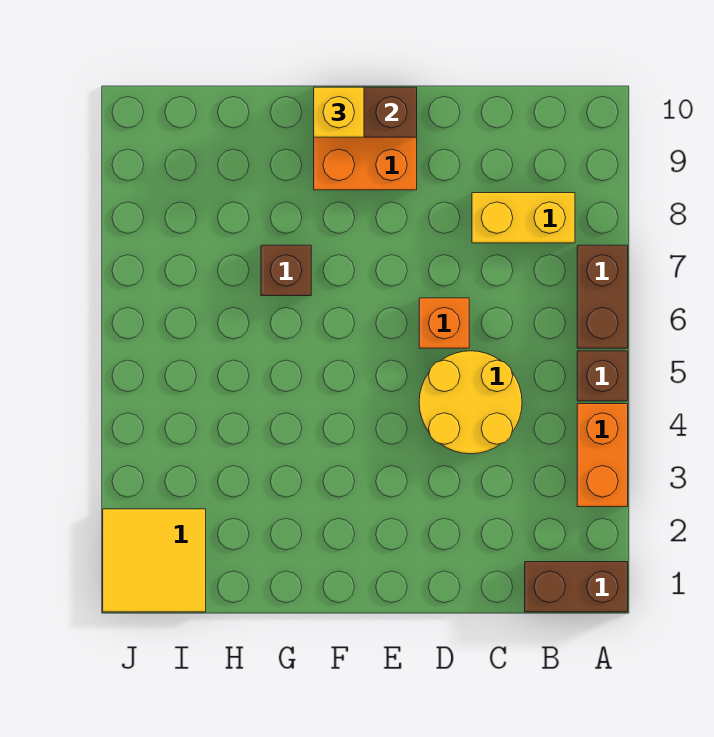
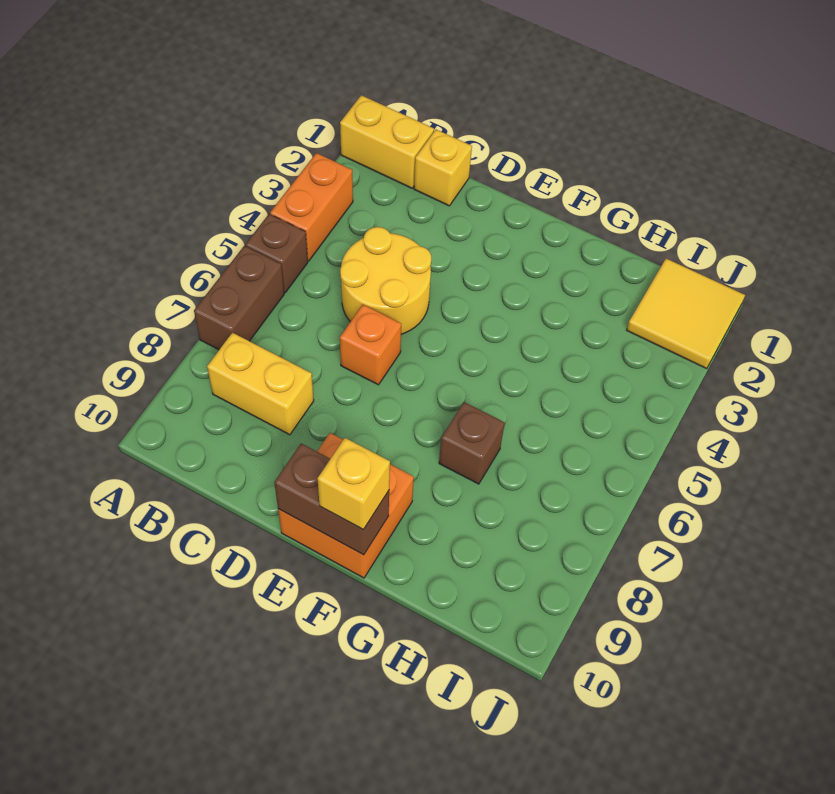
brown 1x2 brick [525,562,628,612] -> yellow 1x2 brick [340,95,434,188]
none -> yellow 1x1 brick [414,130,472,206]

